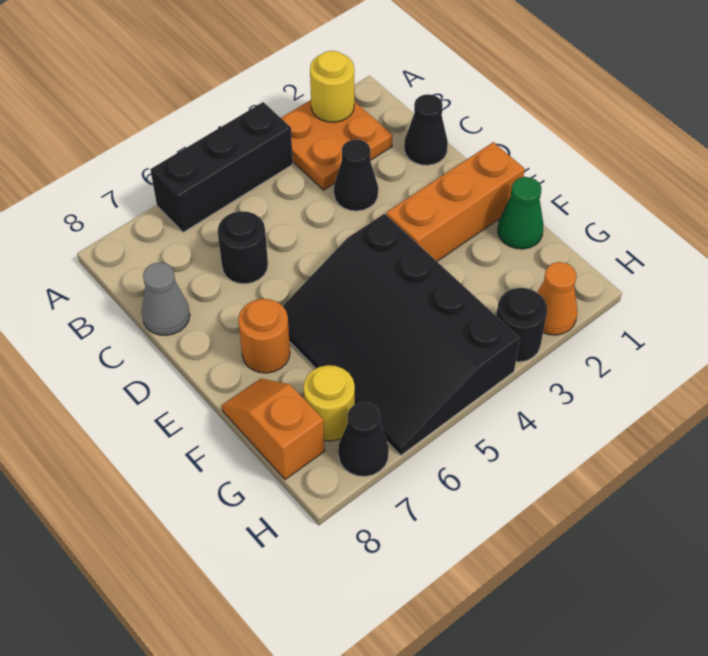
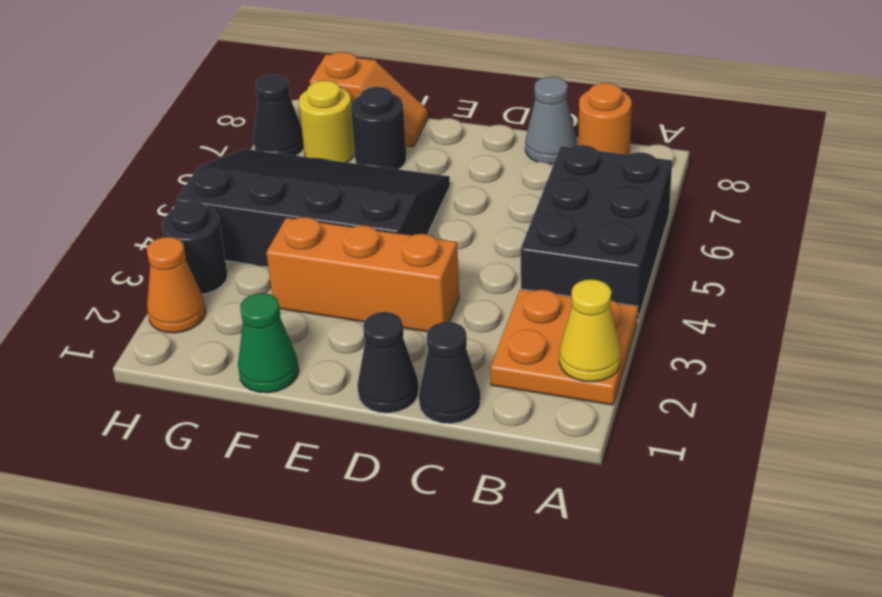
yellow 1x1 round brick [310,51,354,122] -> yellow 1x1 cone [559,279,621,382]
black 1x3 brick [150,102,293,232] -> black 2x3 brick [521,145,672,322]
black 1x1 cone [334,139,378,211] -> black 1x1 cone moved to [357,312,419,413]
black 1x1 round brick [218,211,268,284] -> black 1x1 round brick moved to [351,87,407,169]
orange 1x3 brick [386,142,525,261] -> orange 1x3 brick turned to [266,217,459,332]
orange 1x1 round brick [238,299,290,373] -> orange 1x1 round brick moved to [578,83,632,155]

